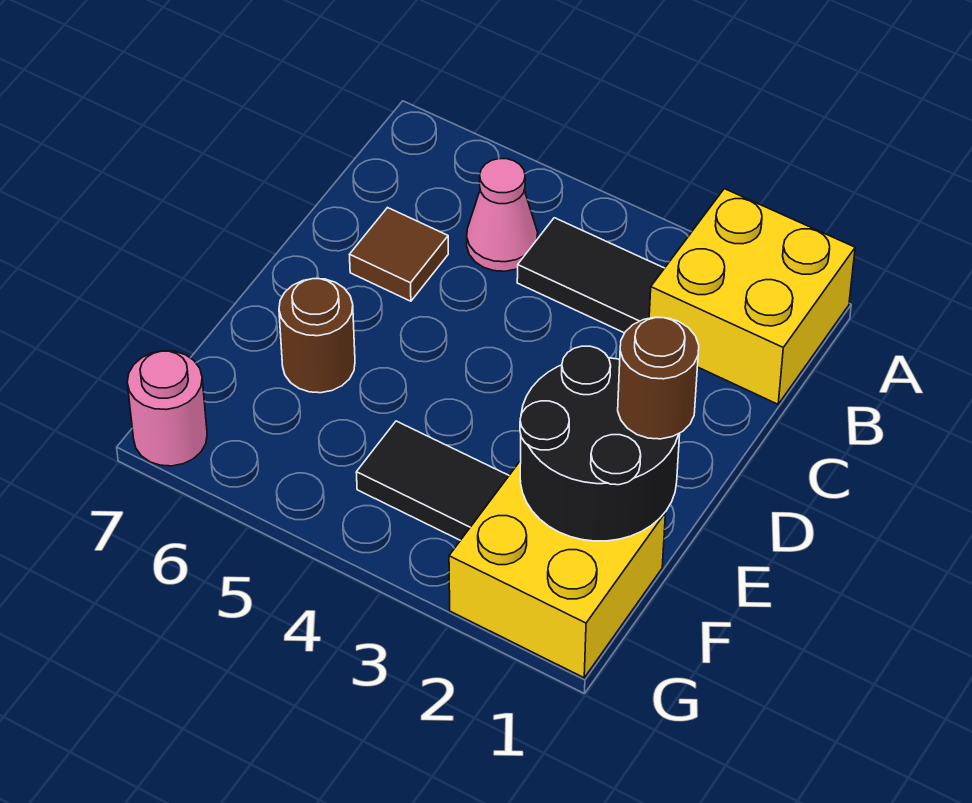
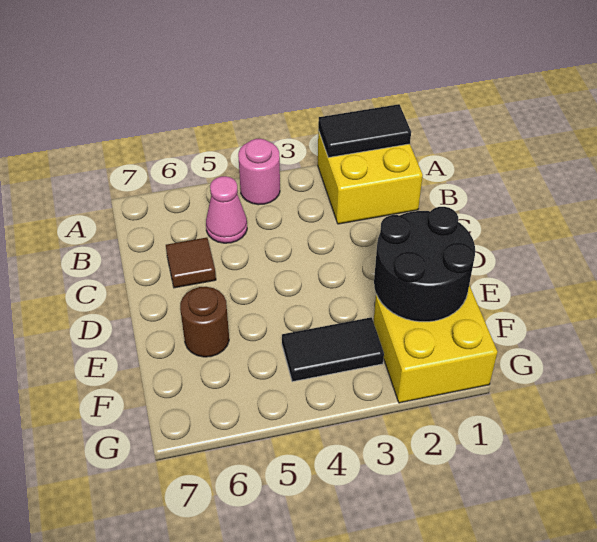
black 1x2 tile [517,218,664,333] -> black 1x2 tile moved to [318,104,411,157]
brown 1x1 round brick [618,317,699,439] -> none
pink 1x1 round brick [127,351,207,466] -> pink 1x1 round brick moved to [238,139,280,205]

